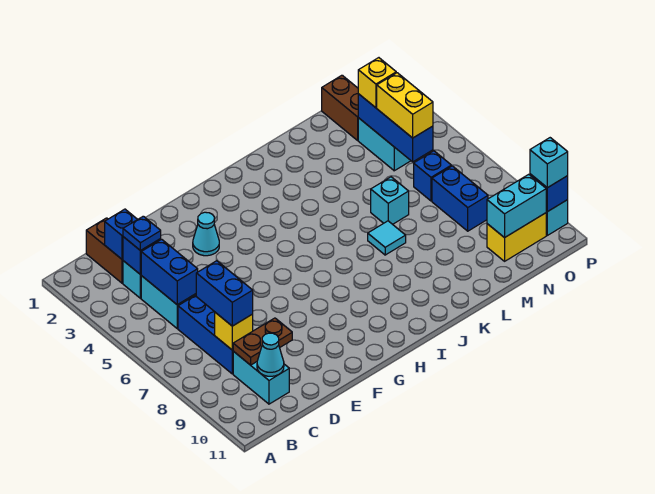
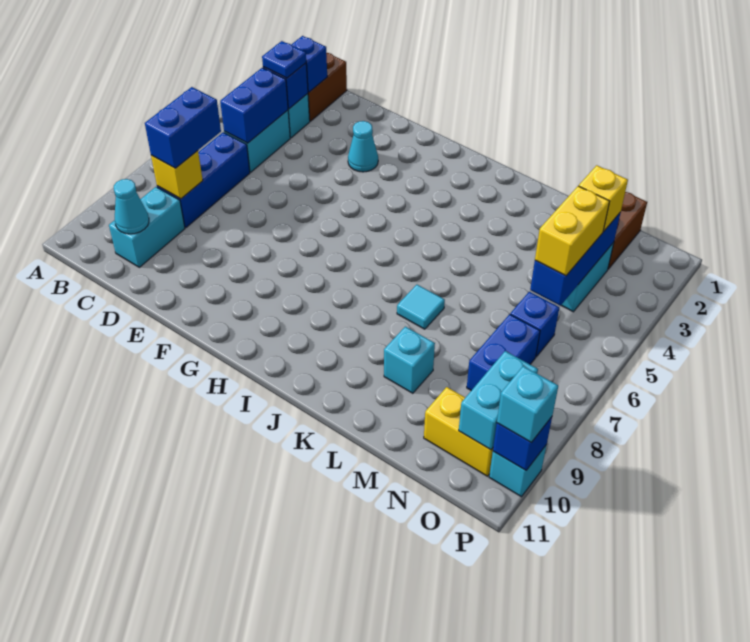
brown 1x2 plate [233,318,292,365] -> none
cyan 1x1 brick [371,177,409,224] -> cyan 1x1 brick moved to [384,327,435,393]
cyan 1x2 brick [487,174,546,238] -> cyan 1x2 brick turned to [459,351,538,450]

